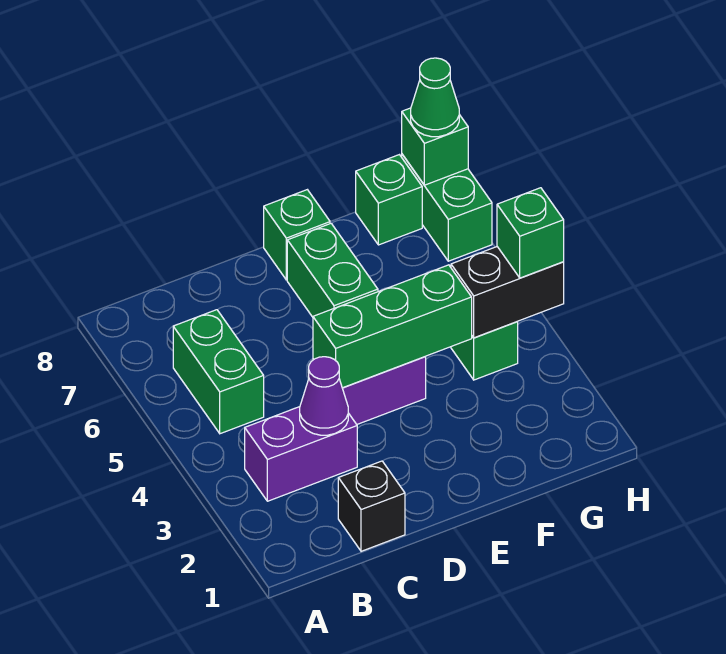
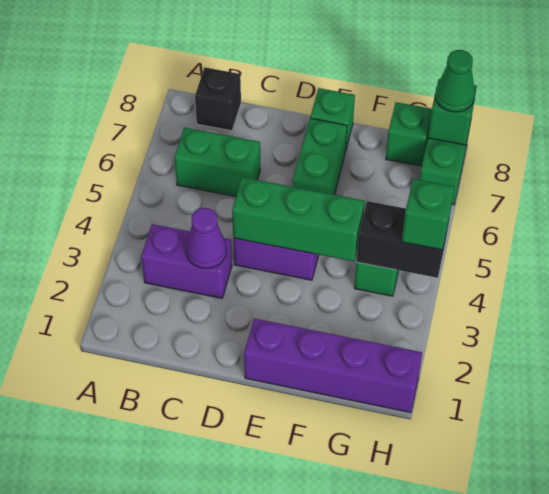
green 1x2 brick [173,310,264,434] -> green 1x2 brick turned to [174,128,260,196]
black 1x1 brick [338,461,405,551] -> black 1x1 brick moved to [195,68,241,131]
none -> purple 1x4 brick [244,318,422,413]

